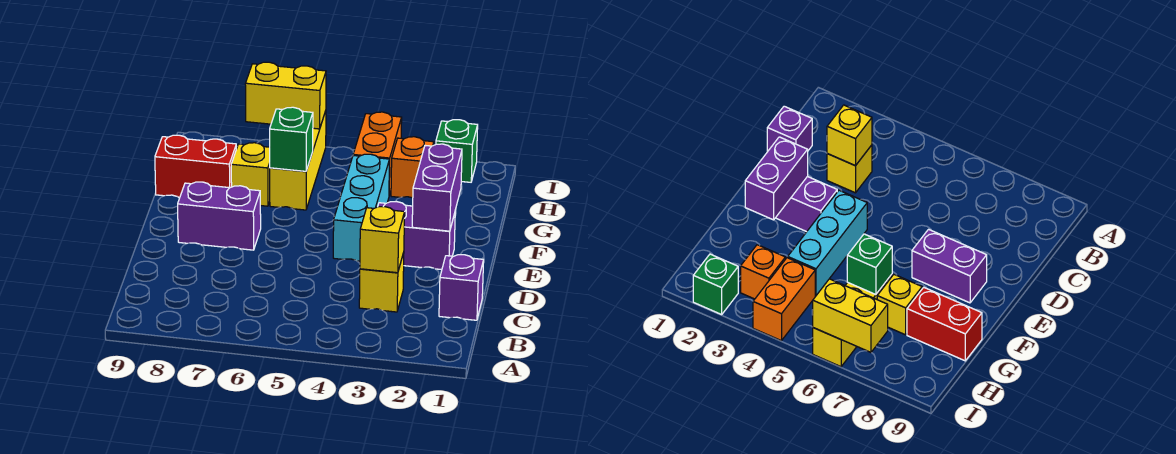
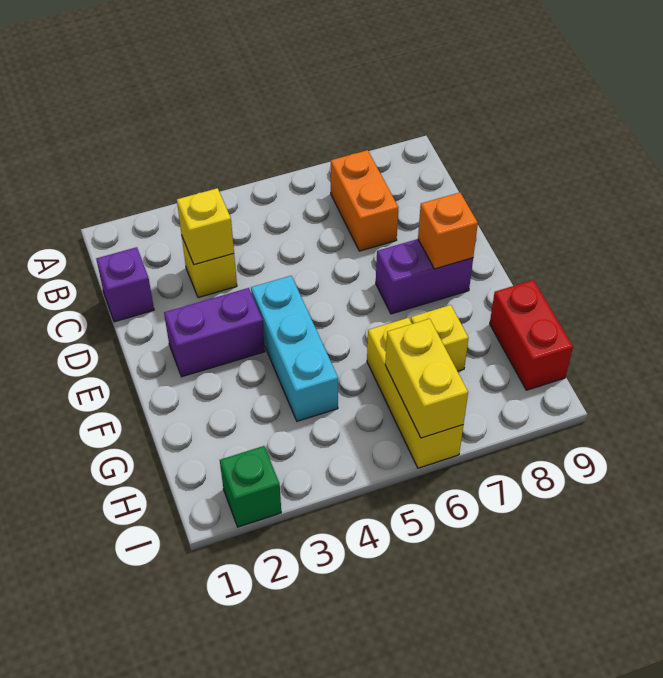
purple 1x2 brick [412,144,462,231] -> none
green 1x1 brick [270,107,313,171] -> none
red 1x2 brick [155,135,236,197] -> red 1x2 brick turned to [490,280,573,390]
orange 1x1 brick [391,137,434,198] -> orange 1x1 brick moved to [418,193,478,269]
orange 1x2 brick [353,112,402,195] -> orange 1x2 brick moved to [331,150,399,251]
yellow 1x2 brick [245,62,326,129] -> yellow 1x2 brick turned to [385,319,468,438]

